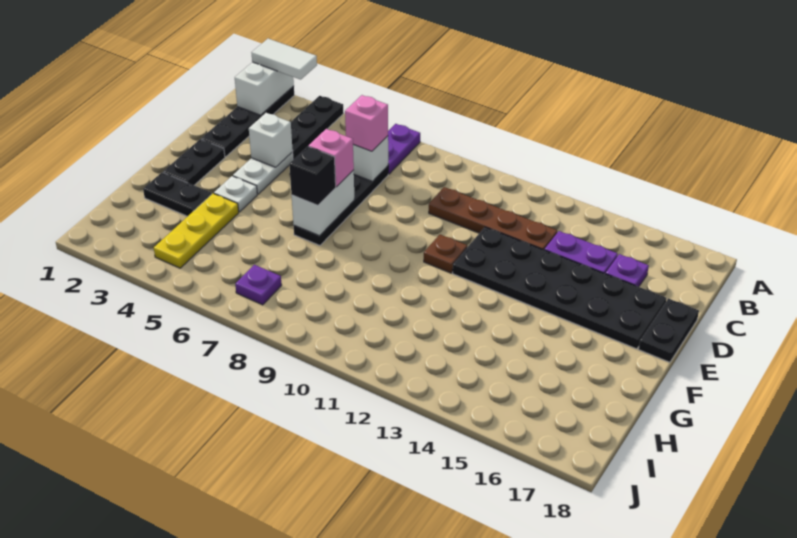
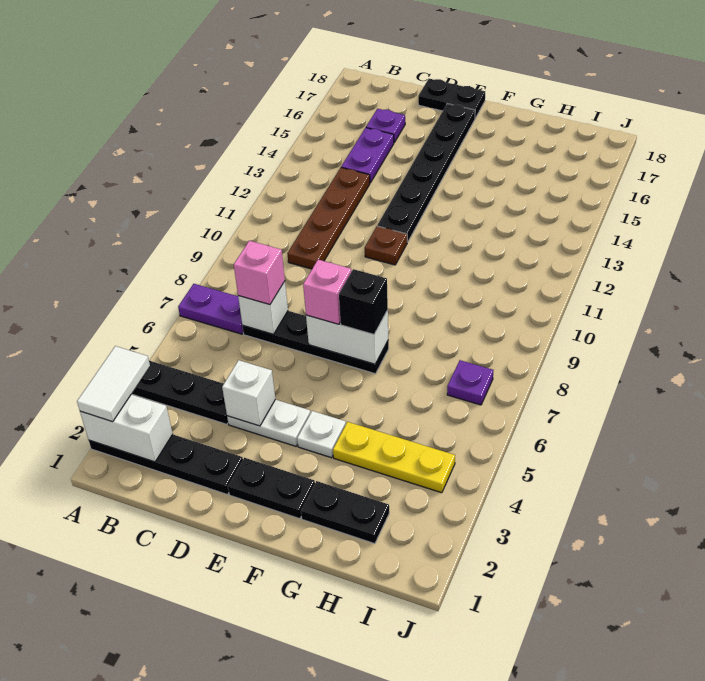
black 2x6 plate [453,227,666,349] -> black 1x6 plate [378,104,475,242]
black 1x2 plate [143,172,212,216] -> black 1x2 plate turned to [301,481,389,544]

